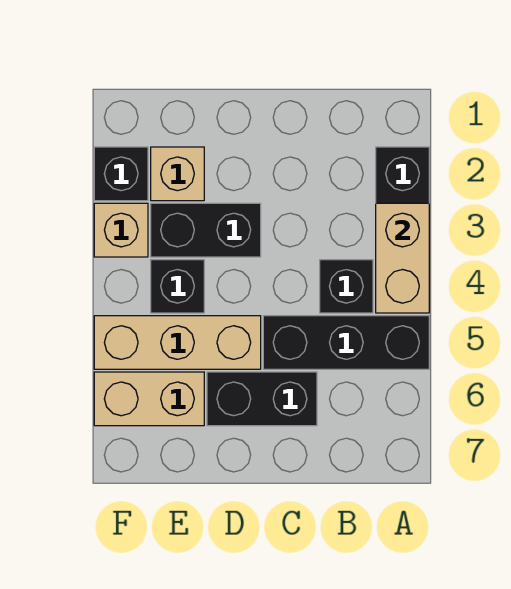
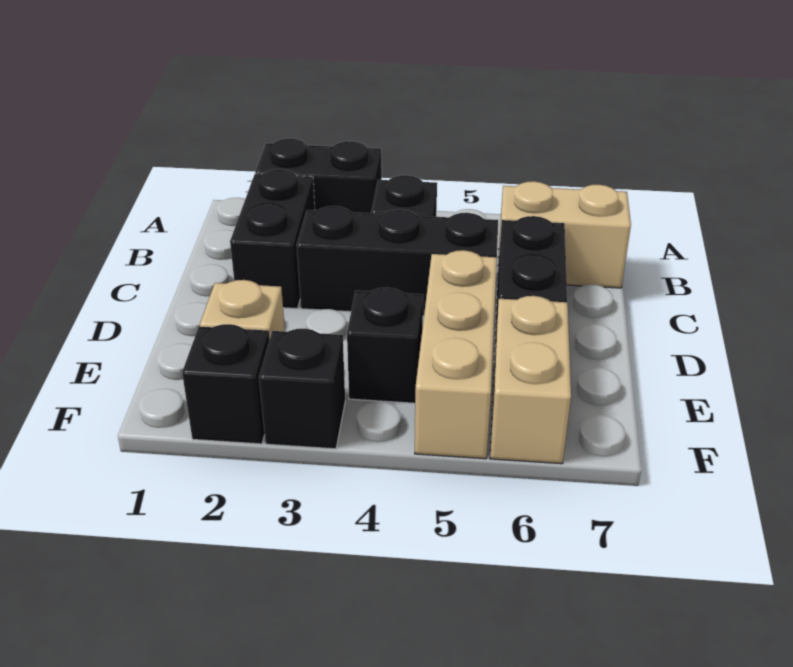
tan 1x2 brick [376,203,429,313] -> tan 1x2 brick moved to [498,181,631,288]
black 1x3 brick [263,316,429,369] -> black 1x3 brick turned to [297,206,498,316]
black 1x2 brick [151,203,261,257] -> black 1x2 brick moved to [230,169,315,309]
tan 1x1 brick [94,203,148,257] -> black 1x1 brick [259,329,345,449]

